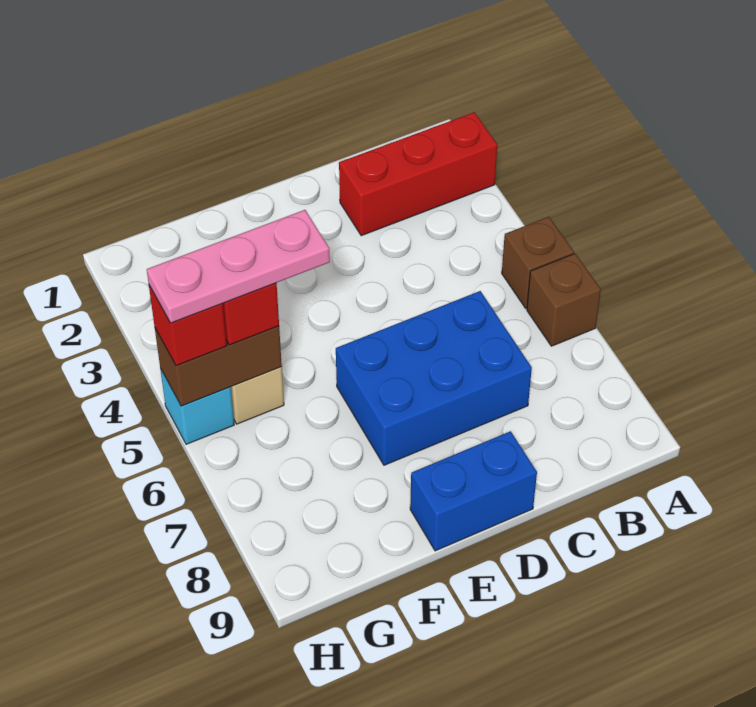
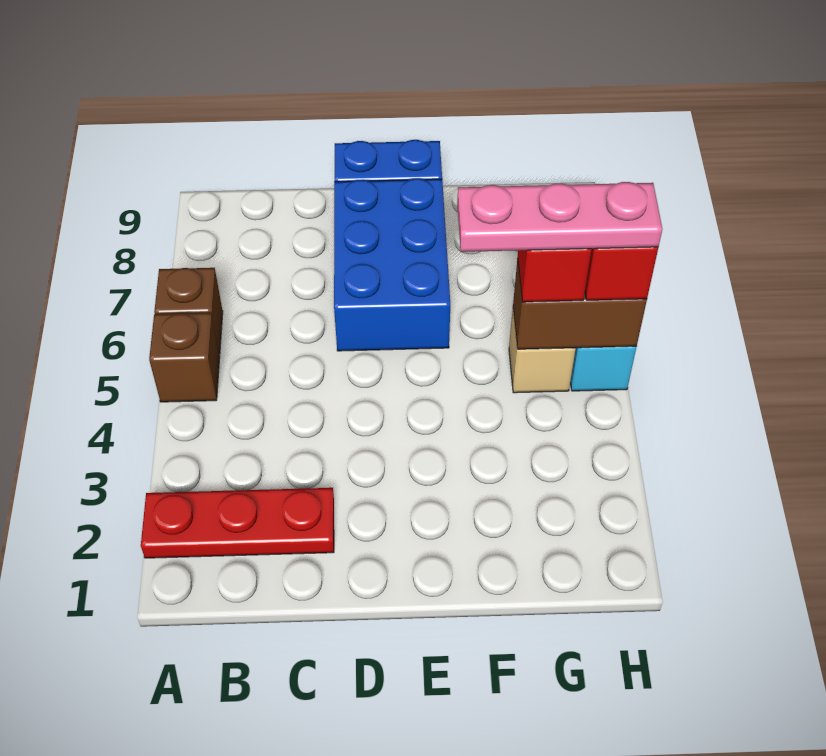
red 1x3 brick [339,112,497,236] -> red 1x3 plate [141,488,334,558]
blue 2x3 brick [336,291,532,465] -> blue 2x3 brick turned to [334,179,450,351]

